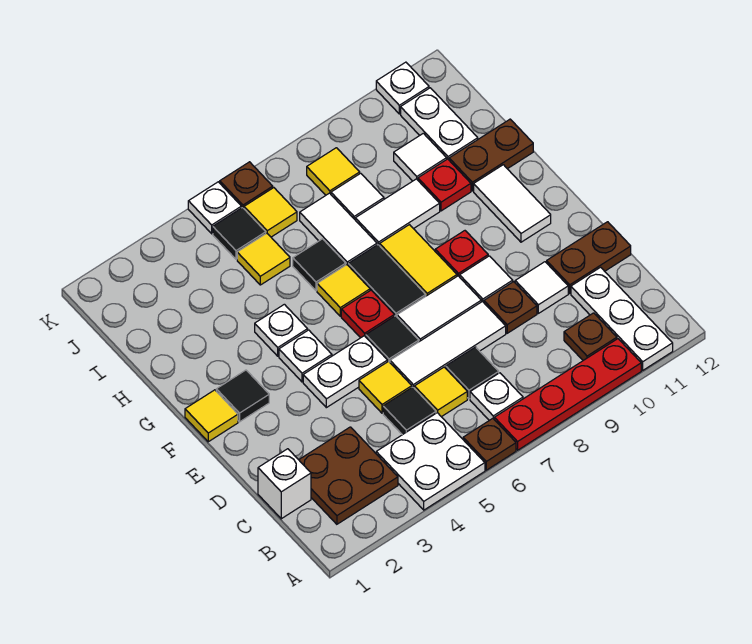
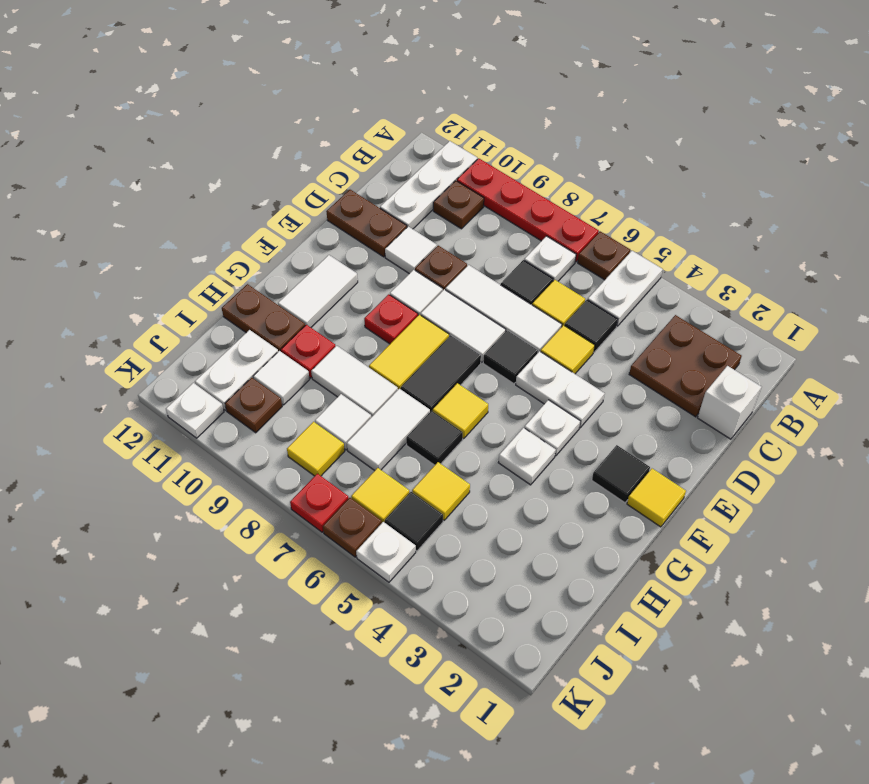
white 2x2 plate [376,413,485,510] -> white 1x2 plate [588,251,663,326]
red 1x1 plate [341,290,394,338] -> red 1x1 plate moved to [290,474,349,532]
none -> brown 1x1 plate [225,378,282,433]

